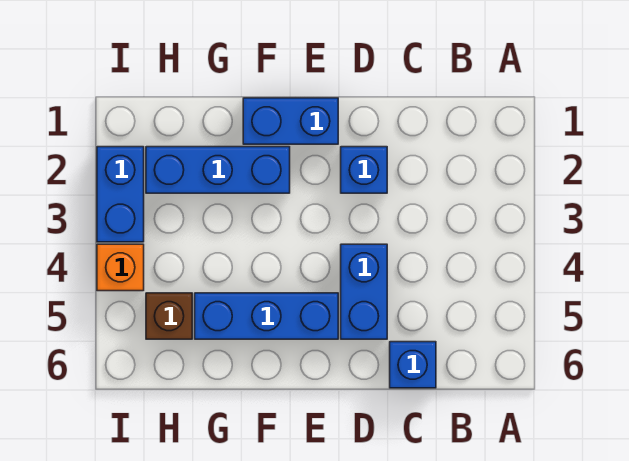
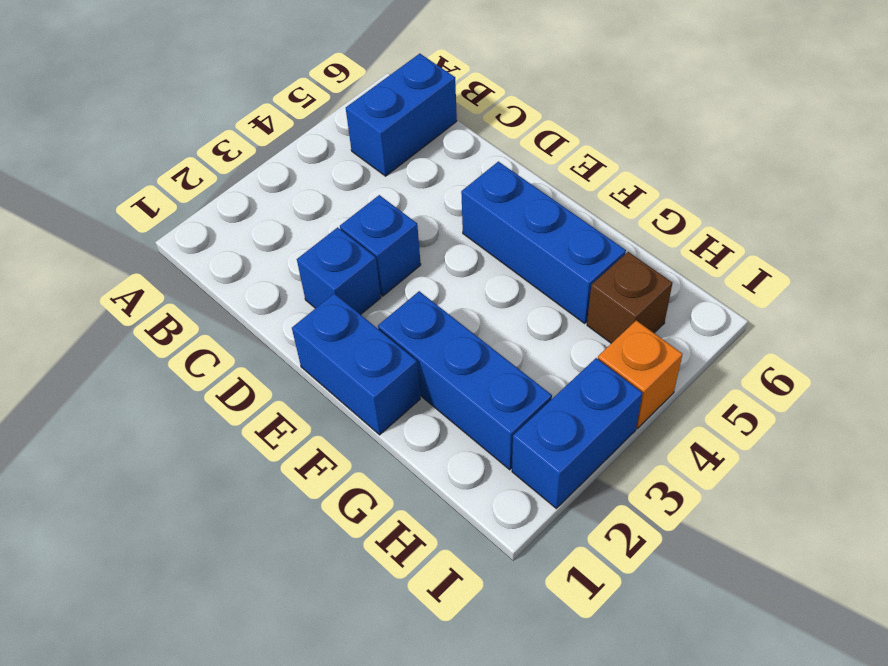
blue 1x1 brick [390,342,436,388] -> blue 1x1 brick moved to [340,195,421,296]
blue 1x2 brick [341,244,387,339] -> blue 1x2 brick moved to [346,54,457,176]

